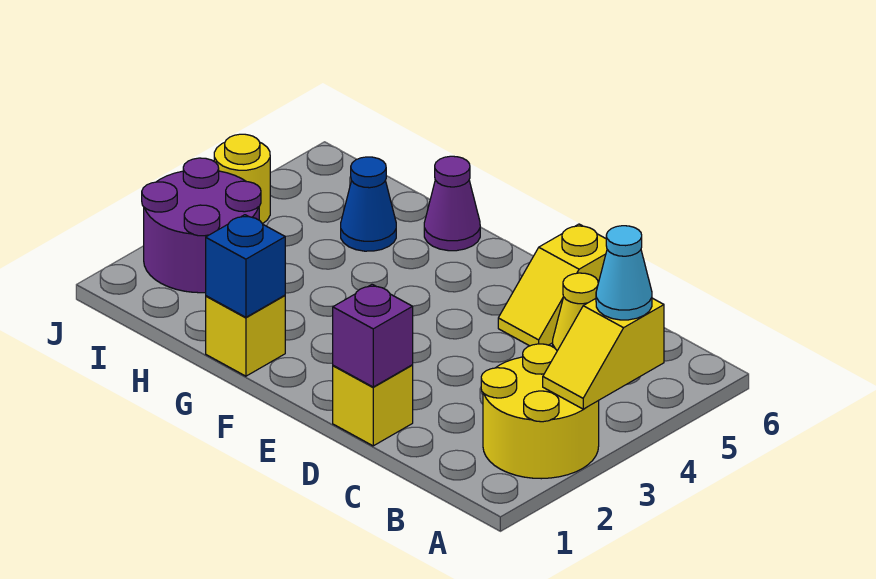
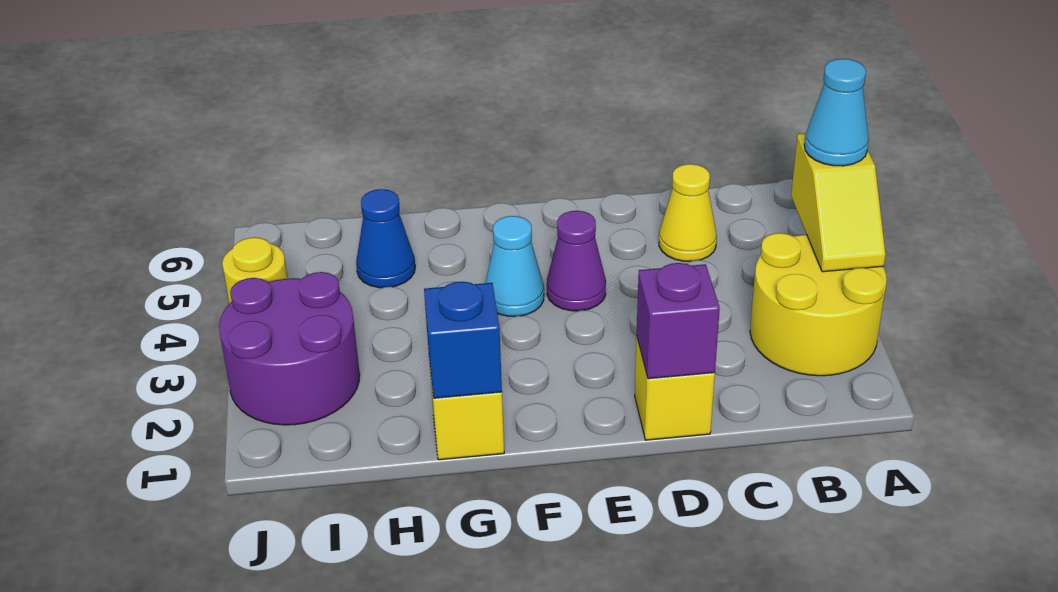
yellow 1x2 slope [498,224,607,346] -> none
none -> cyan 1x1 cone [485,216,544,316]
purple 1x1 cone [424,156,480,251] -> purple 1x1 cone moved to [547,210,606,311]

